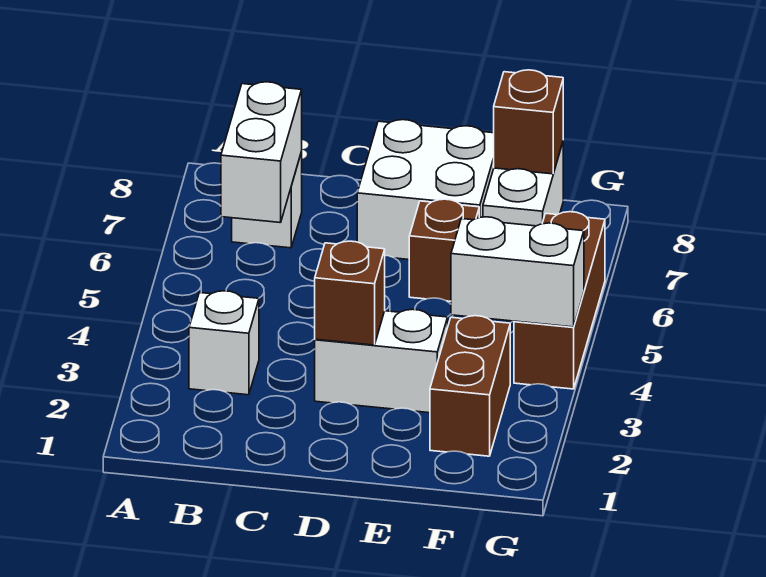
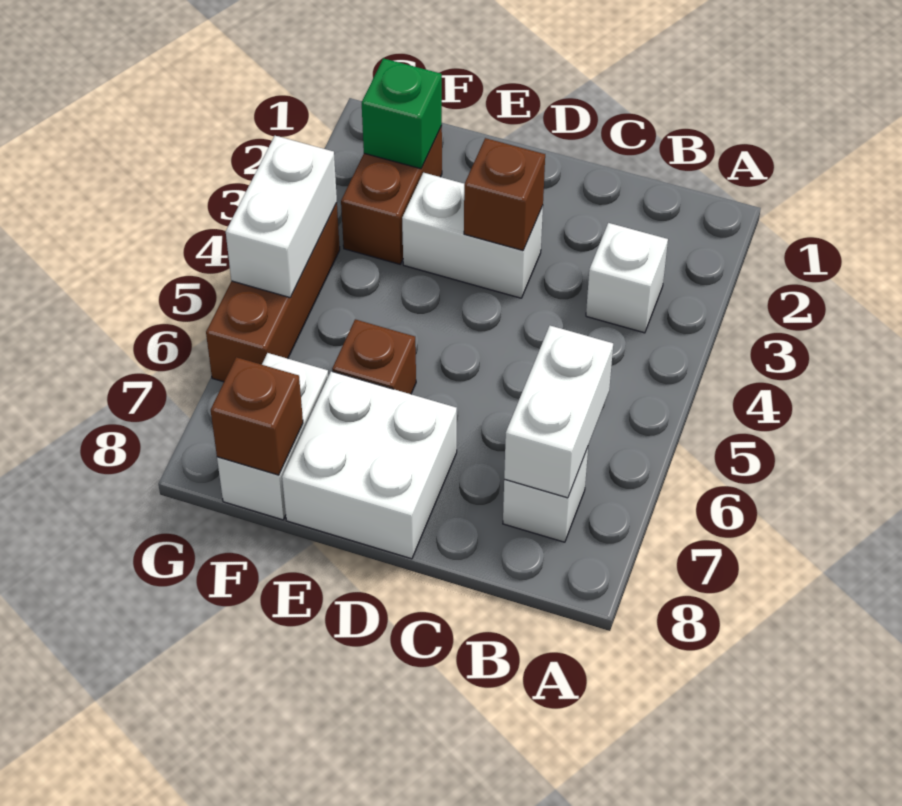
none -> green 1x1 brick [362,58,442,169]
white 1x2 brick [451,217,584,327] -> white 1x2 brick turned to [226,136,337,297]

